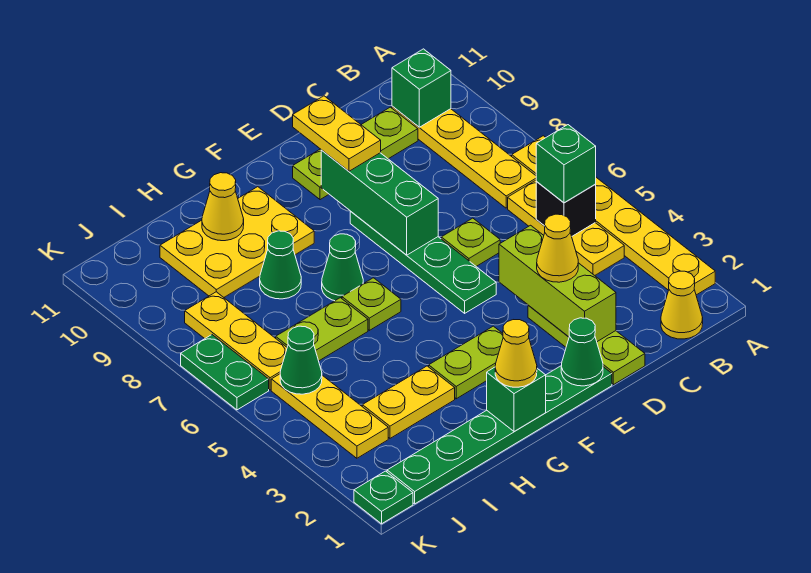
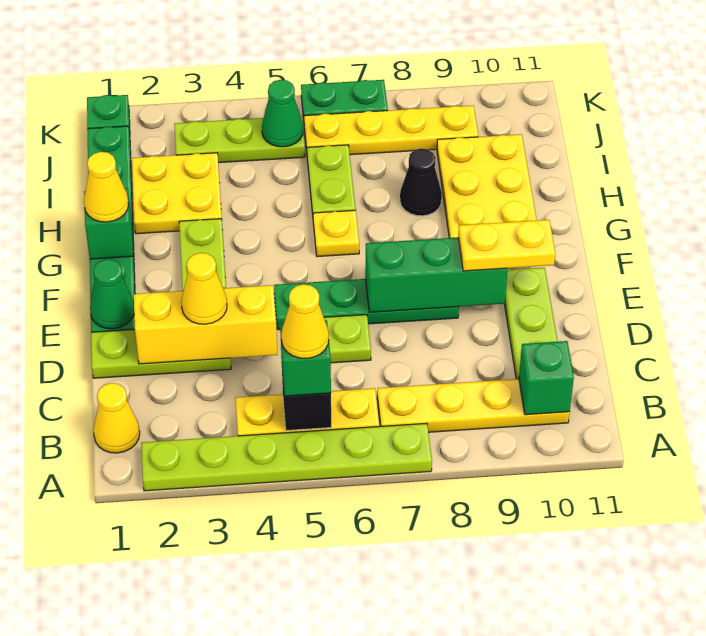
yellow 1x6 plate [512,136,715,295] -> lime 1x6 plate [141,423,432,491]
lime 1x3 brick [499,225,616,342] -> yellow 1x3 brick [134,285,277,364]
lime 1x1 plate [342,278,401,330] -> yellow 1x1 plate [313,210,359,257]
green 1x1 cone [322,234,363,301] -> none
yellow 1x2 plate [362,366,455,438] -> yellow 2x2 plate [132,153,222,234]
green 1x1 cone [260,231,301,299] -> black 1x1 cone [400,149,442,216]
yellow 1x1 cone [202,173,244,241] -> yellow 1x1 cone moved to [281,284,329,359]
yellow 1x3 plate [271,374,388,458] -> lime 1x3 plate [174,116,305,163]
yellow 1x3 plate [185,292,287,390] -> yellow 1x4 plate [304,106,478,155]

